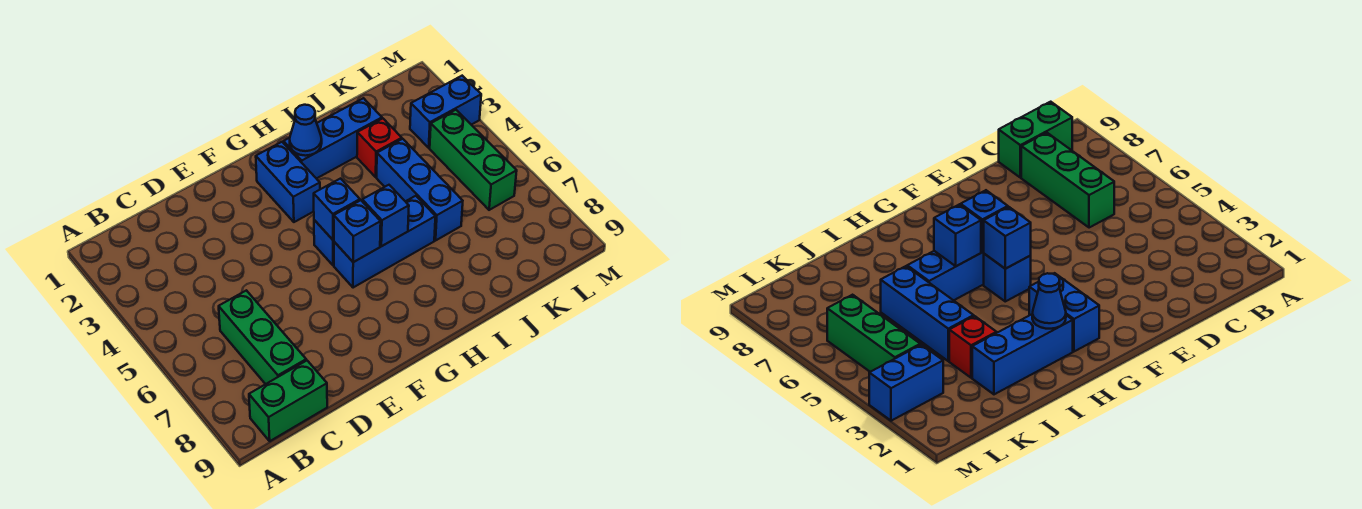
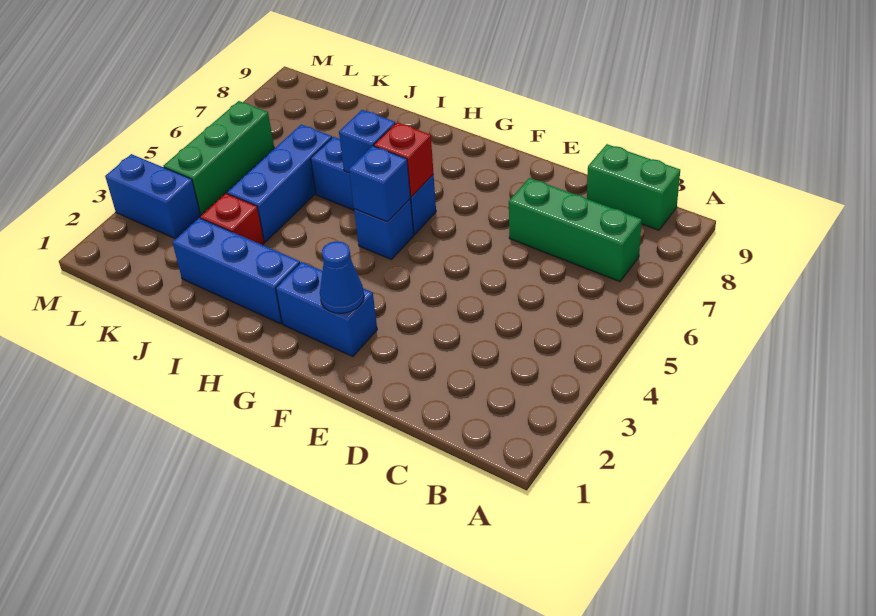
green 1x3 brick [219,290,306,384] -> green 1x3 brick turned to [509,178,642,282]
blue 1x2 brick [256,142,320,222] -> blue 1x2 brick turned to [276,262,377,357]
blue 1x1 brick [334,200,381,262] -> red 1x1 brick [374,123,434,197]
blue 1x1 cone [290,105,322,156] -> blue 1x1 cone moved to [320,241,364,313]

